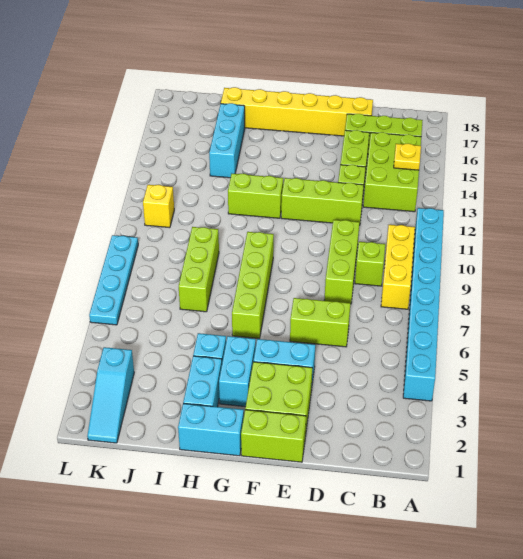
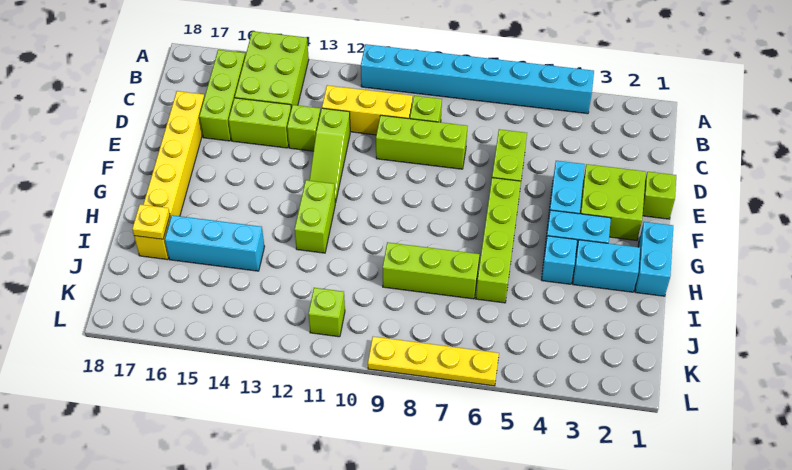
yellow 1x3 brick [381,225,415,309] -> yellow 1x3 brick moved to [322,85,413,135]
lime 2x3 brick [363,132,421,212] -> lime 2x3 brick turned to [235,31,309,108]
yellow 1x1 plate [394,144,421,170] -> yellow 1x1 plate moved to [132,204,170,239]
lime 1x3 brick [281,178,364,225] -> lime 1x3 slope [309,108,350,203]
lime 1x2 brick [241,410,306,462] -> lime 1x1 brick [643,172,676,219]
lime 1x4 brick [232,232,274,338] -> lime 1x4 brick turned to [476,178,521,303]
cyan 1x3 slope [87,347,134,443] -> none
yellow 1x1 brick [143,185,174,228] -> lime 1x1 brick [308,288,345,337]
cyan 1x4 plate [89,235,138,325] -> yellow 1x4 plate [368,336,499,386]

